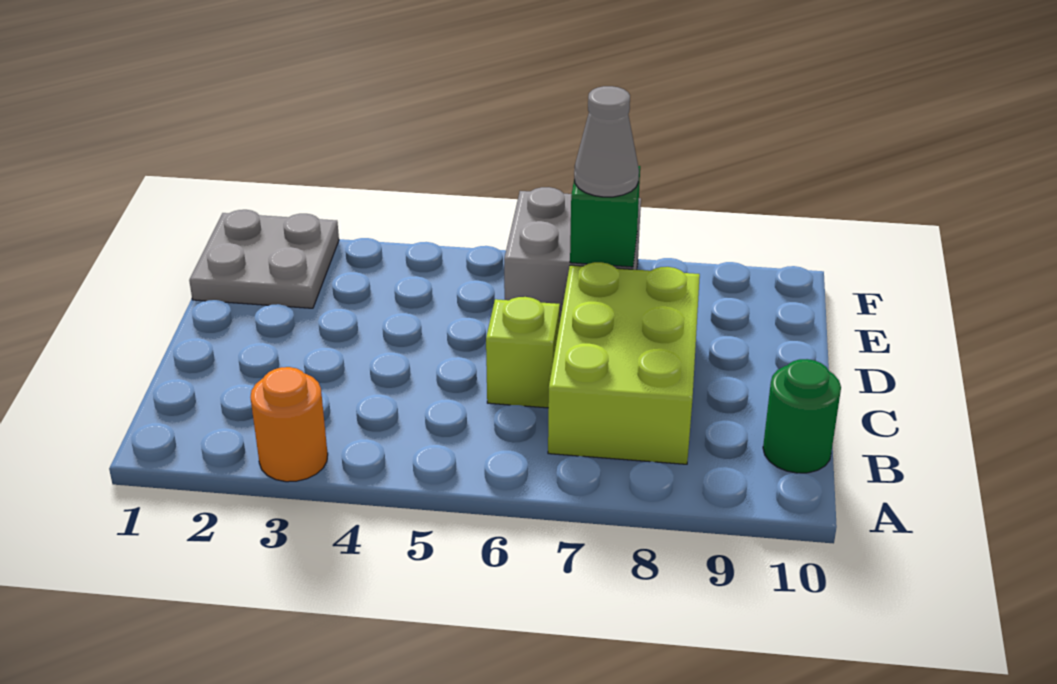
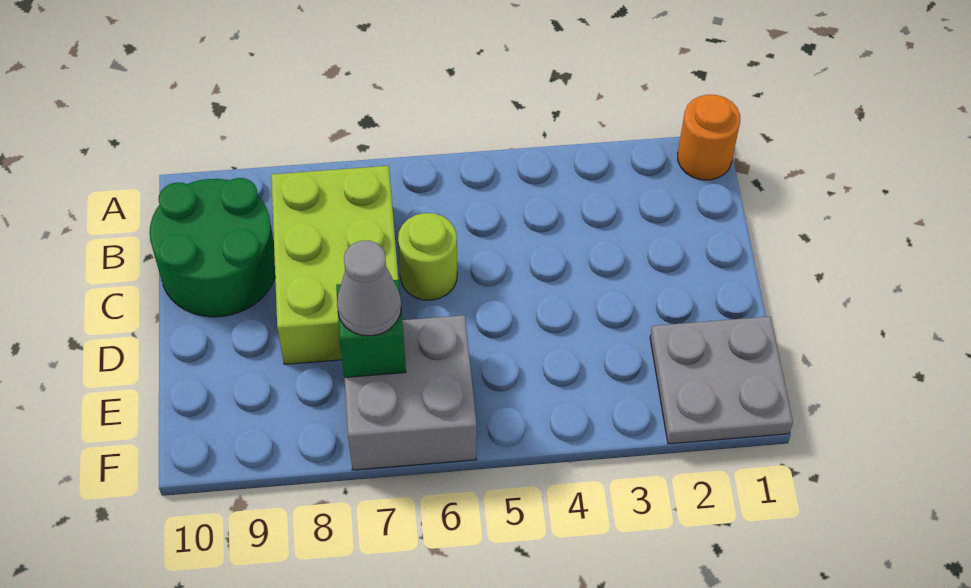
orange 1x1 round brick [250,367,328,482] -> orange 1x1 round brick moved to [678,95,740,180]
green 1x1 round brick [763,359,841,473] -> green 2x2 round brick [149,178,275,317]
lime 1x1 brick [486,297,560,408] -> lime 1x1 round brick [398,213,457,300]

